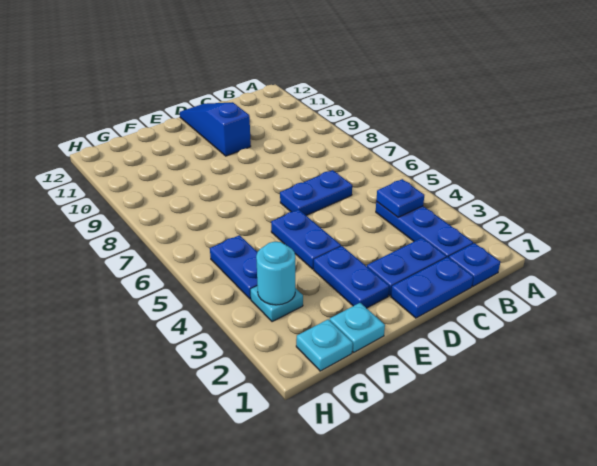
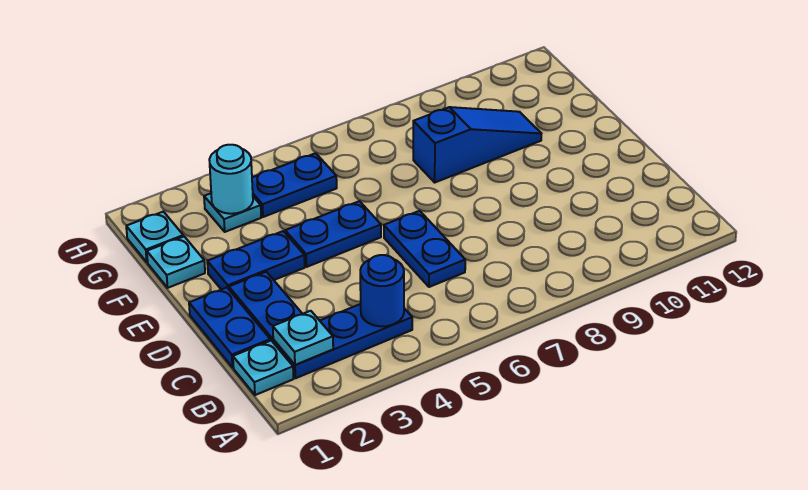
blue 1x1 plate [449,243,500,286] -> cyan 1x1 plate [233,341,293,395]
none -> cyan 1x1 plate [273,311,333,365]
blue 1x1 plate [376,179,424,217] -> blue 1x1 round brick [360,255,404,326]
blue 1x3 slope [180,102,251,156] -> blue 1x3 slope moved to [413,107,542,182]

